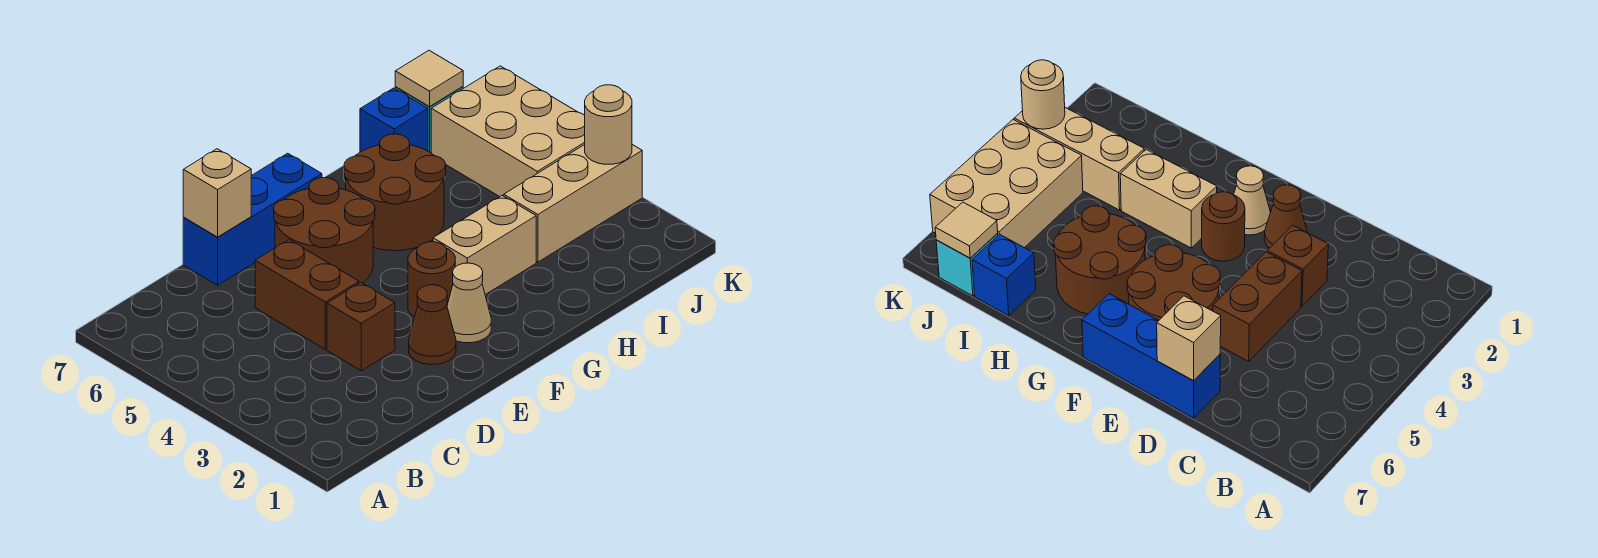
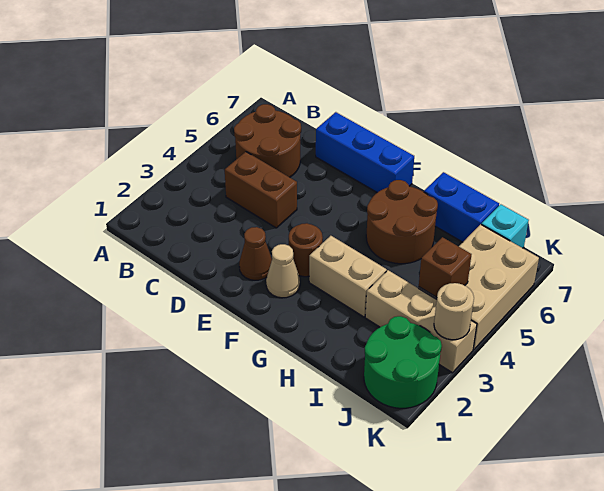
brown 1x1 brick [327,282,395,371] -> brown 1x1 brick moved to [419,237,471,297]
brown 1x2 brick [255,240,359,349] -> brown 1x2 brick turned to [225,152,297,228]
tan 1x1 brick [183,149,251,237] -> none
brown 2x2 round brick [274,178,375,283] -> brown 2x2 round brick moved to [234,104,301,177]
blue 1x1 brick [360,88,428,152] -> blue 1x2 brick [424,172,499,242]
none -> green 2x2 round brick [364,316,442,408]
tan 1x1 tile [395,50,463,107] -> none

